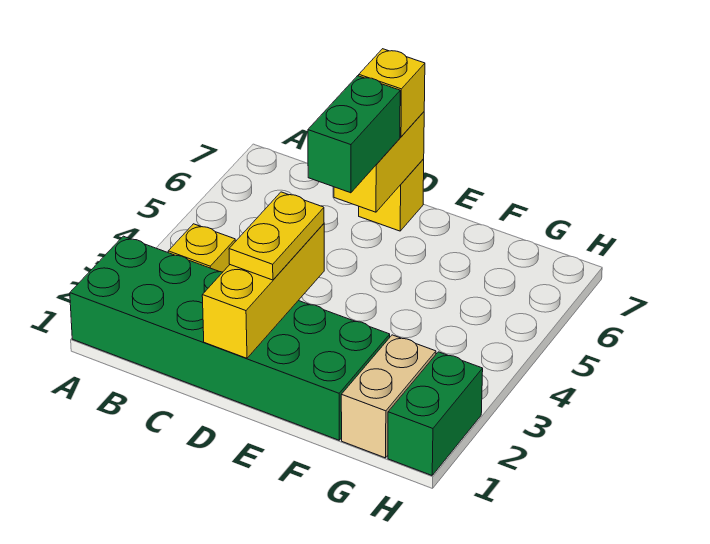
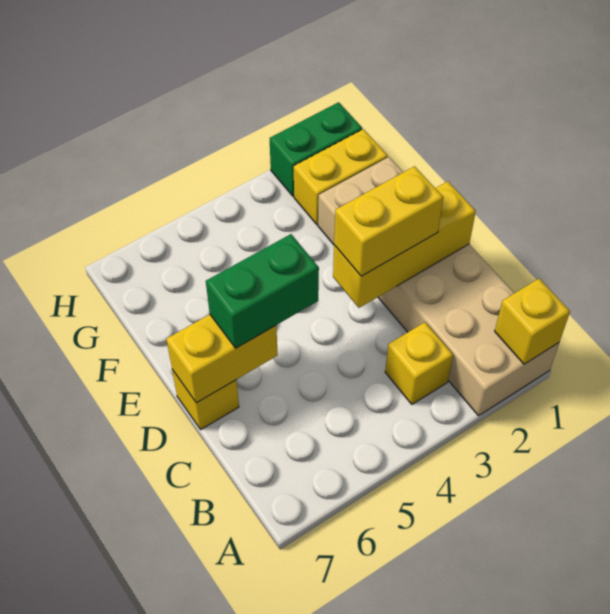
green 2x6 brick [70,236,390,440] -> tan 2x6 brick [318,157,559,416]
yellow 1x2 plate [229,192,324,280] -> yellow 1x2 brick [334,166,443,276]
yellow 1x1 brick [359,49,425,137] -> yellow 1x1 brick moved to [495,279,570,364]
tan 1x2 brick [341,335,436,458] -> yellow 1x2 brick [294,129,388,225]

